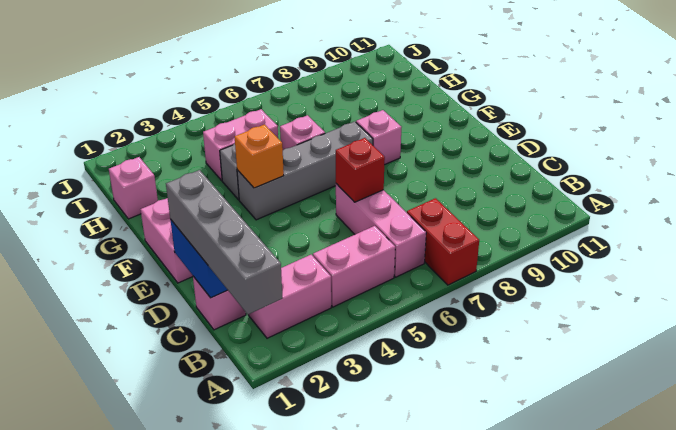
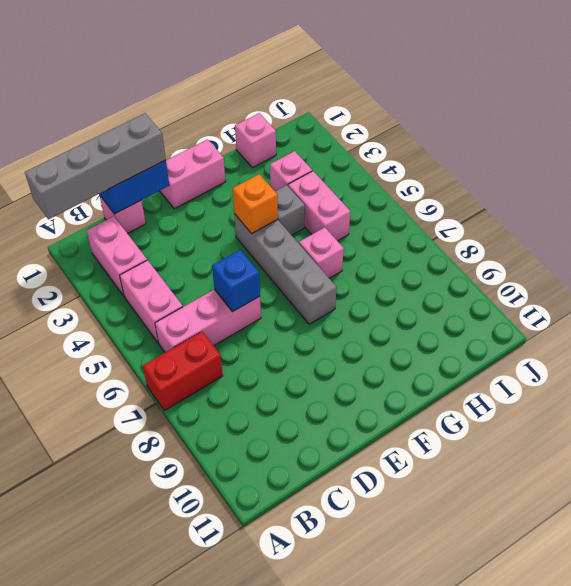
red 1x1 brick [336,138,385,202] -> blue 1x1 brick [212,250,260,312]
pink 1x1 brick [356,110,401,165] -> pink 1x1 brick moved to [270,151,312,191]

